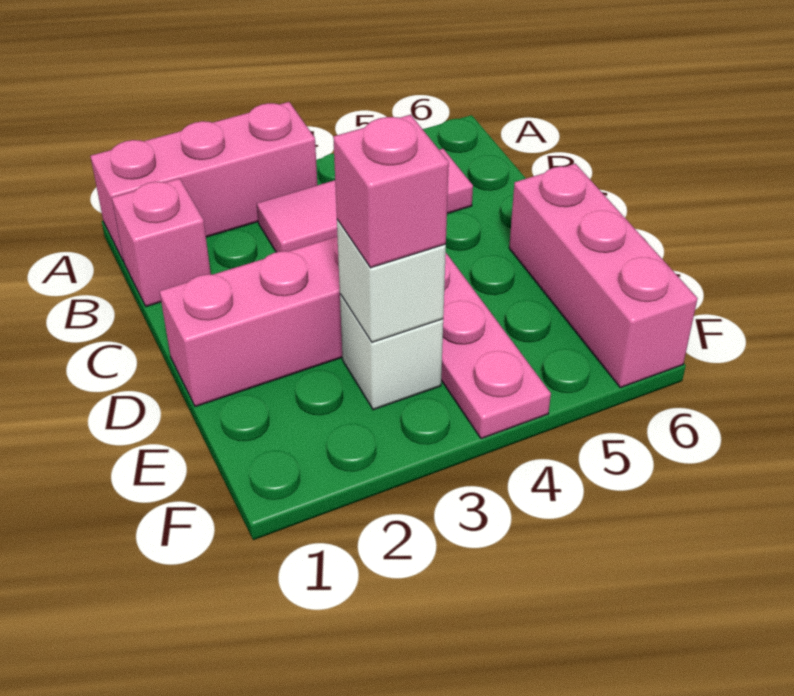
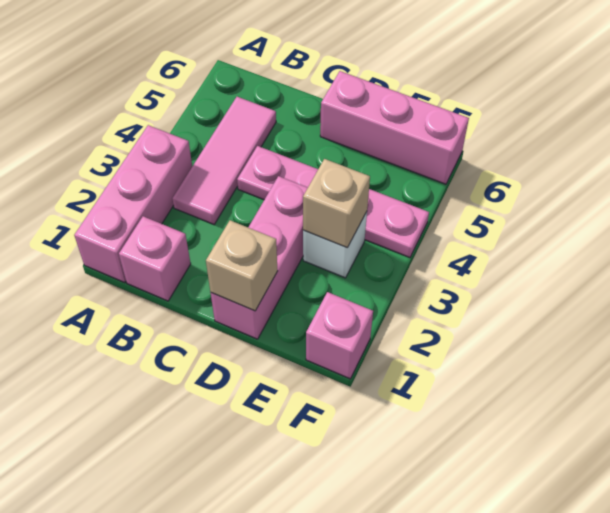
none -> tan 1x1 brick [206,220,277,311]
white 1x1 brick [337,220,446,342] -> tan 1x1 brick [303,159,370,248]
pink 1x1 brick [333,115,449,268] -> pink 1x1 brick moved to [306,292,373,379]

